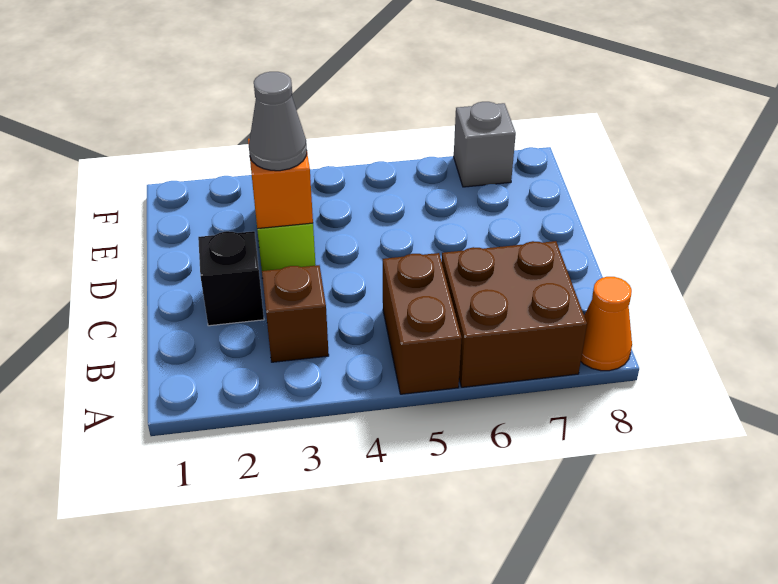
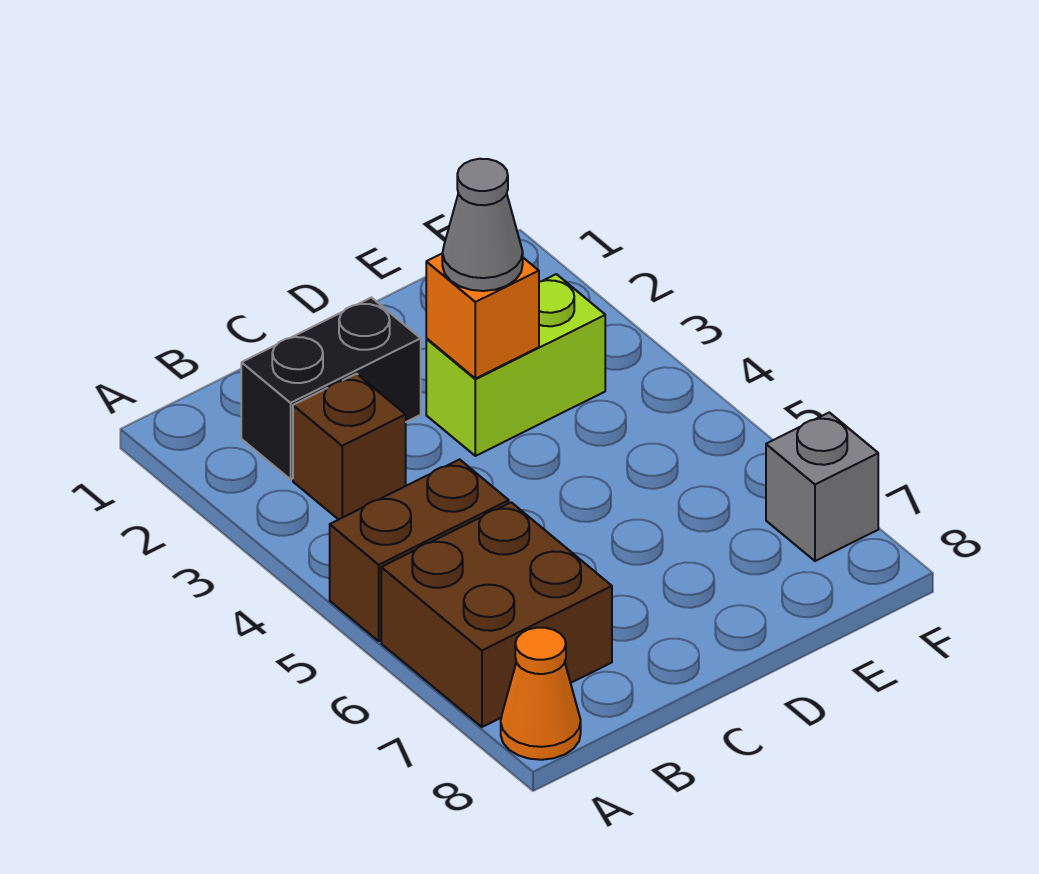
black 1x1 brick [198,231,264,326] -> black 1x2 brick [241,298,421,479]

